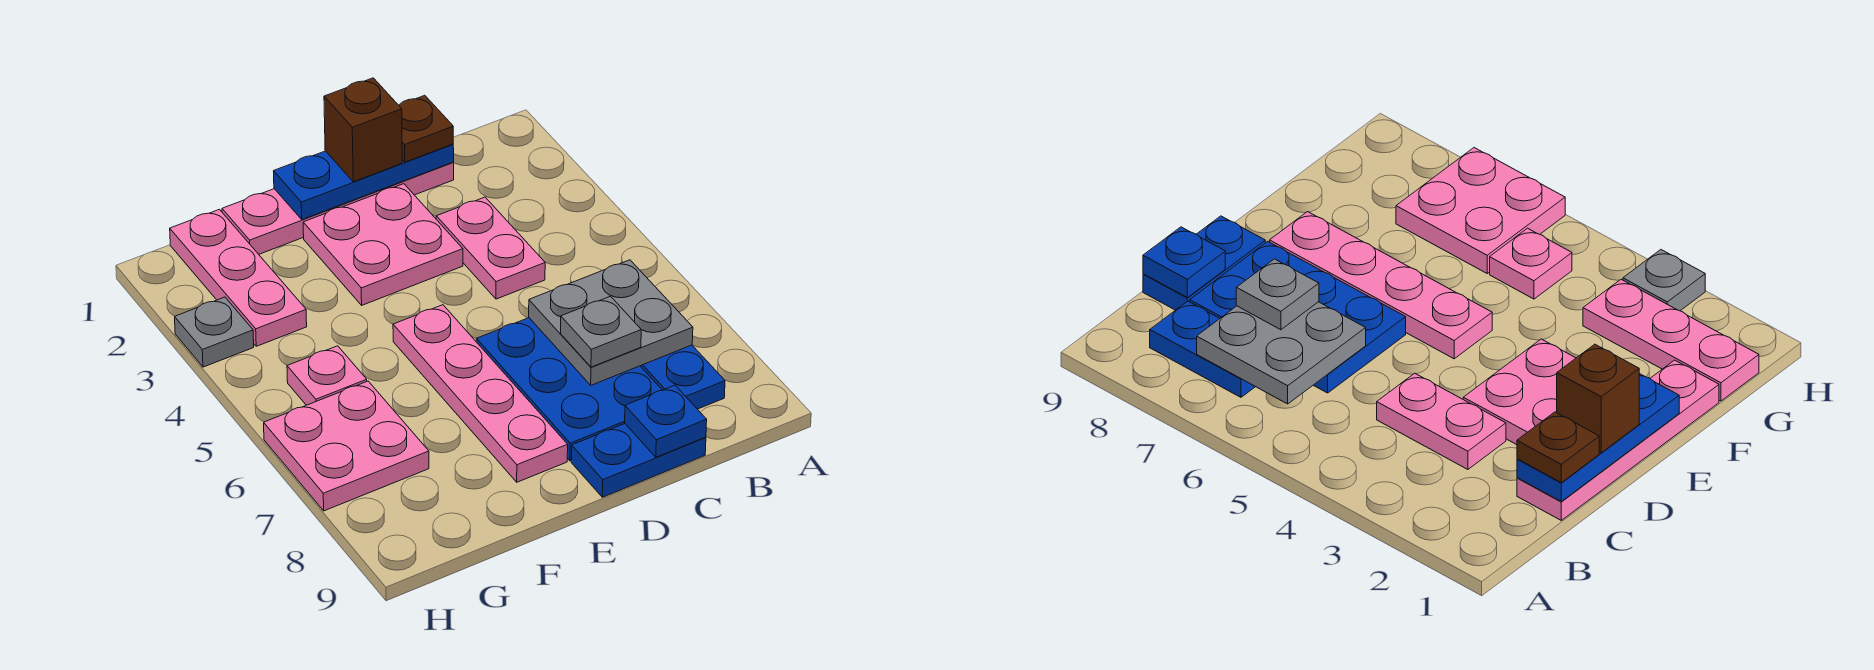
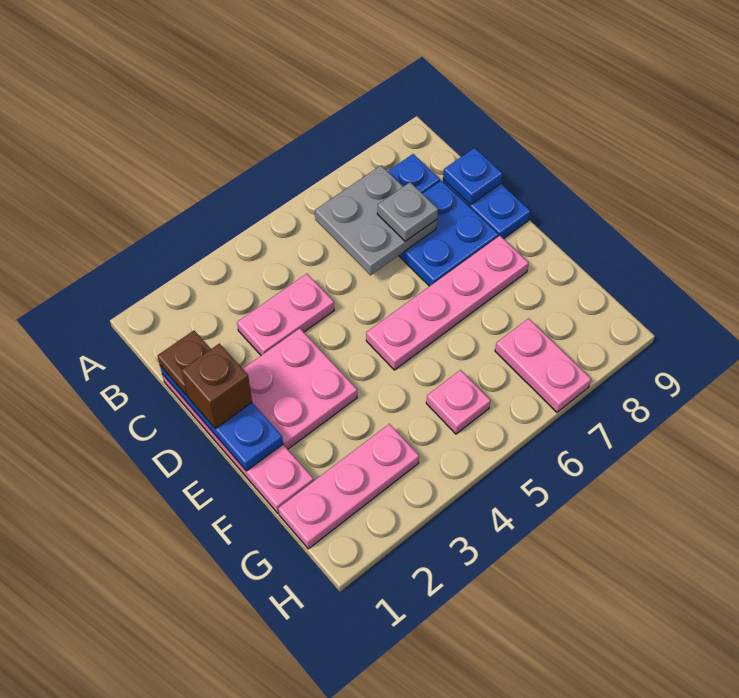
blue 2x3 plate [476,318,662,461] -> blue 2x2 plate [399,181,498,286]
pink 2x2 plate [264,381,429,511] -> pink 1x2 plate [495,319,591,412]
grey 1x1 plate [175,297,254,367] -> none

